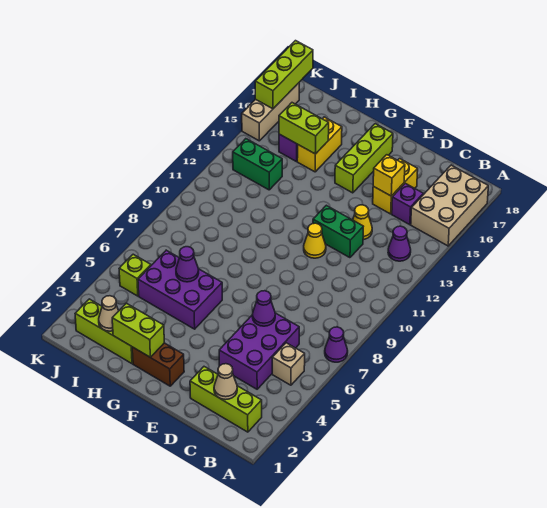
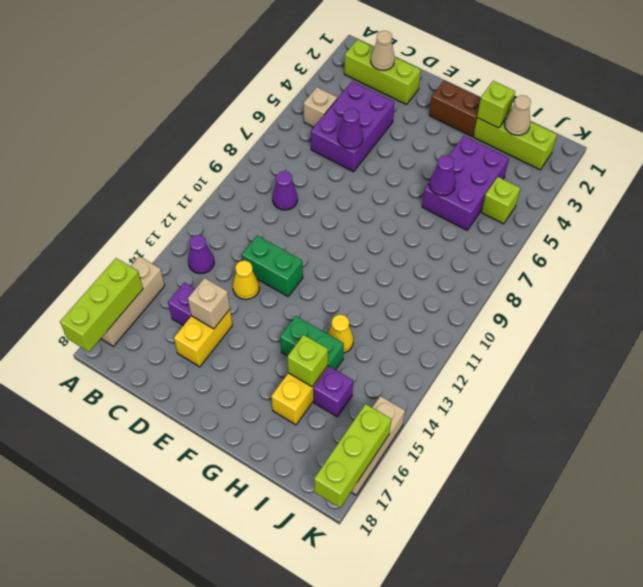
purple 1x1 cone [325,327,348,362] -> purple 1x1 cone moved to [272,171,298,210]
tan 2x3 brick [411,165,488,246] -> tan 1x3 brick [101,256,165,346]
yellow 1x1 brick [373,155,405,196] -> tan 1x1 brick [188,278,230,329]
yellow 1x1 cone [304,223,326,258] -> yellow 1x1 cone moved to [328,314,353,353]
lime 1x3 brick [335,124,393,193] -> lime 1x3 brick moved to [60,258,143,352]
lime 1x2 brick [112,303,164,357] -> lime 1x1 brick [477,81,515,128]
purple 2x3 brick [138,250,222,329] -> purple 2x3 brick turned to [422,136,509,230]
lime 1x2 brick [279,103,329,154] -> lime 1x1 brick [287,335,328,387]
green 1x2 brick [233,139,282,190] -> green 1x2 brick moved to [280,316,344,370]

